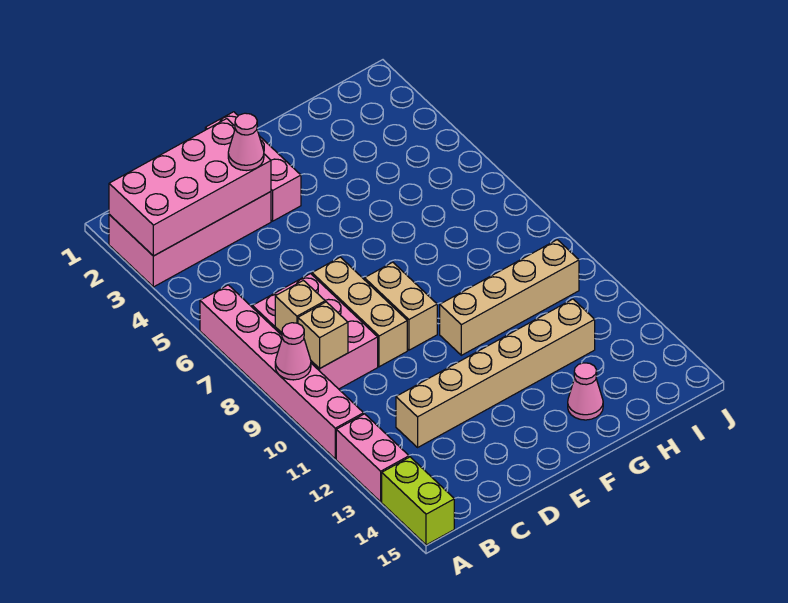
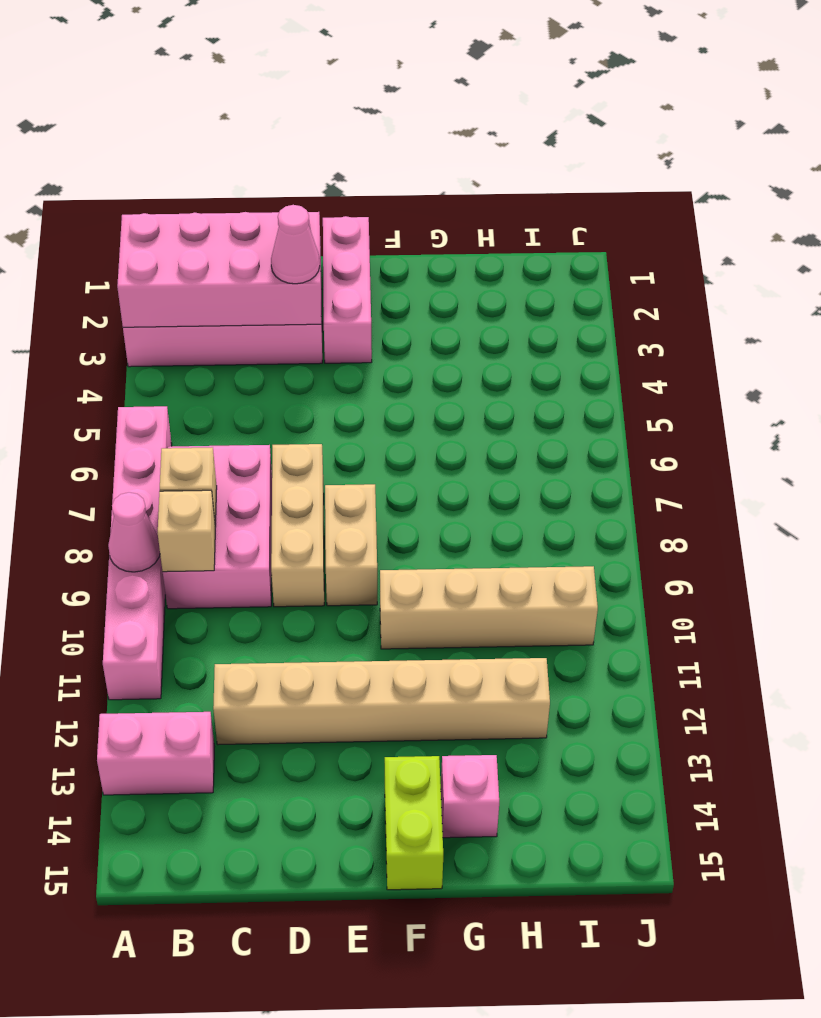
pink 1x2 brick [336,414,409,502] -> pink 1x2 brick turned to [97,712,214,795]
lime 1x2 brick [382,457,454,545] -> lime 1x2 brick moved to [385,756,443,890]
pink 1x1 cone [568,363,603,420] -> pink 1x1 brick [441,755,499,838]

